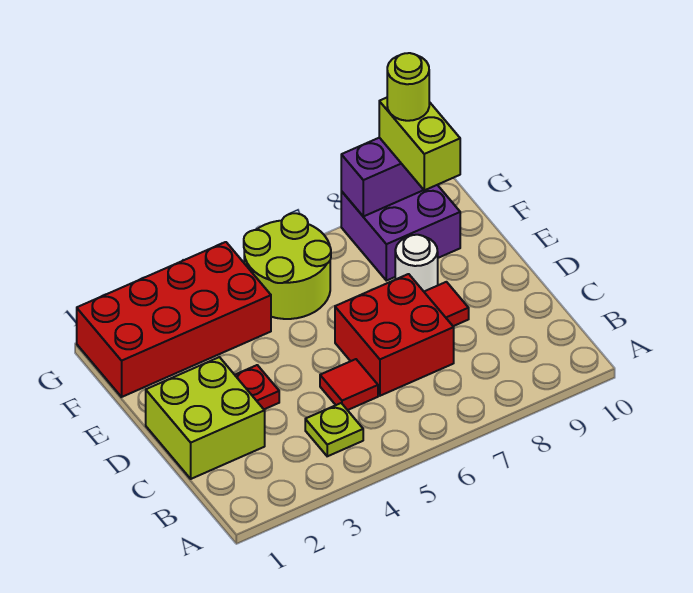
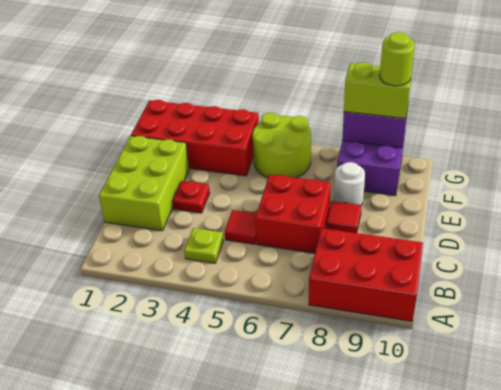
none -> red 2x3 brick [309,228,423,321]
lime 2x2 brick [146,357,265,479] -> lime 2x3 brick [99,136,189,231]
lime 1x2 brick [379,98,460,190] -> lime 1x2 brick turned to [344,62,412,118]

